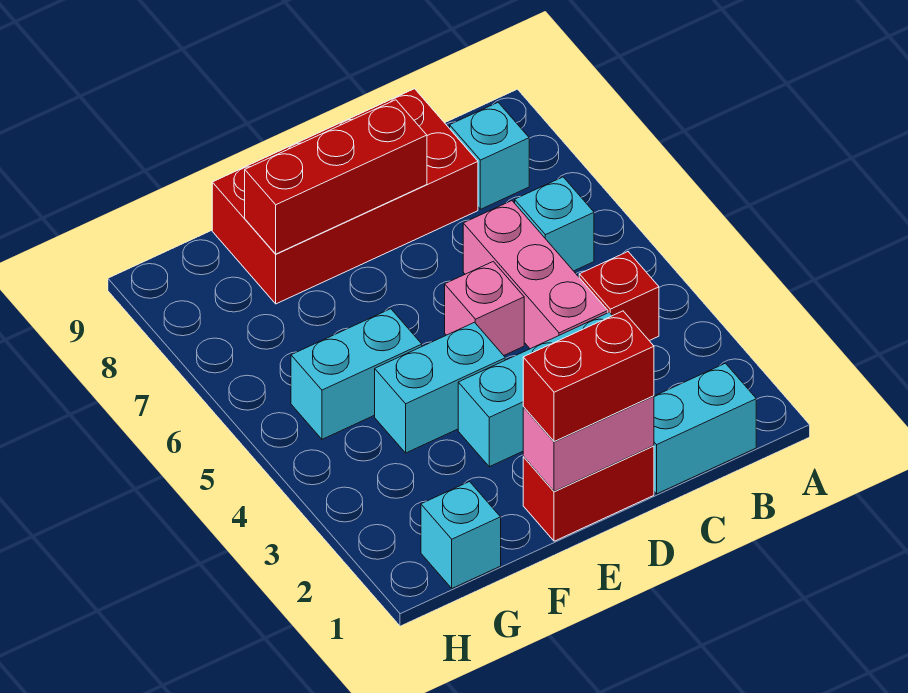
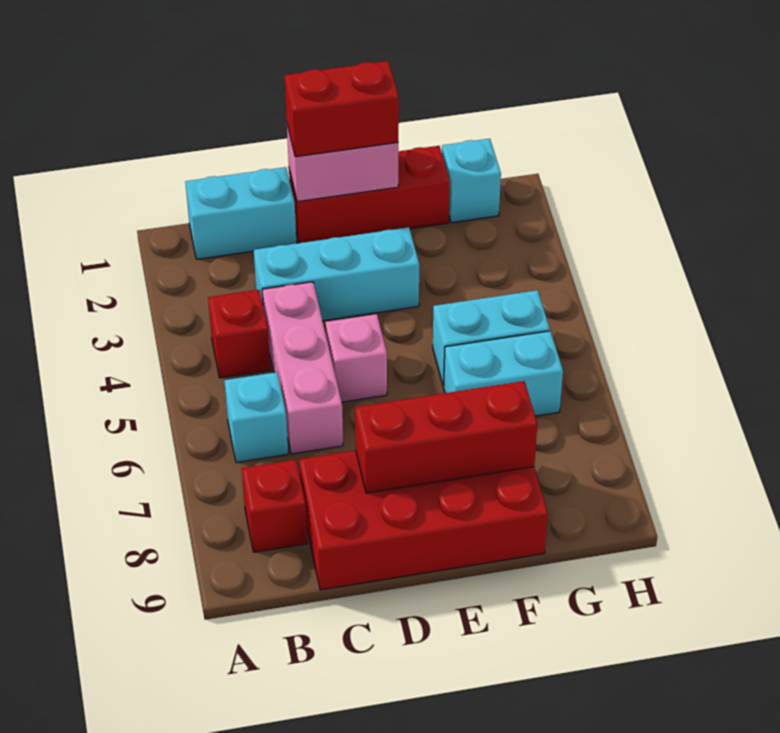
cyan 1x1 brick [450,102,529,209] -> red 1x1 brick [242,460,307,552]
red 1x2 brick [523,446,654,541] -> red 1x3 brick [289,146,450,243]
cyan 1x2 brick [375,322,505,453] -> cyan 1x2 brick moved to [443,331,563,416]

